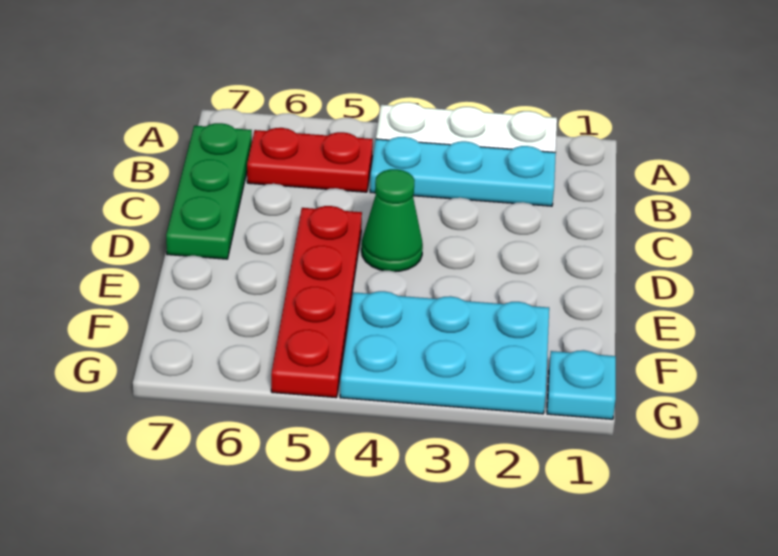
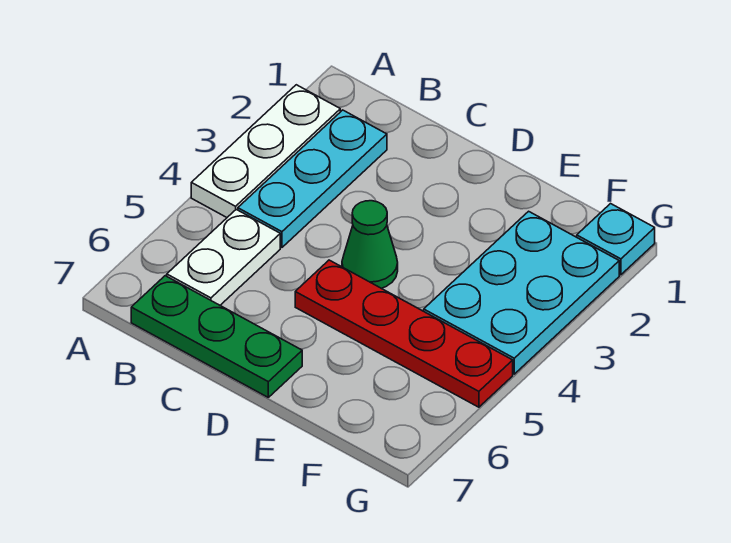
red 1x2 plate [247,128,373,192] -> white 1x2 plate [167,210,280,305]

